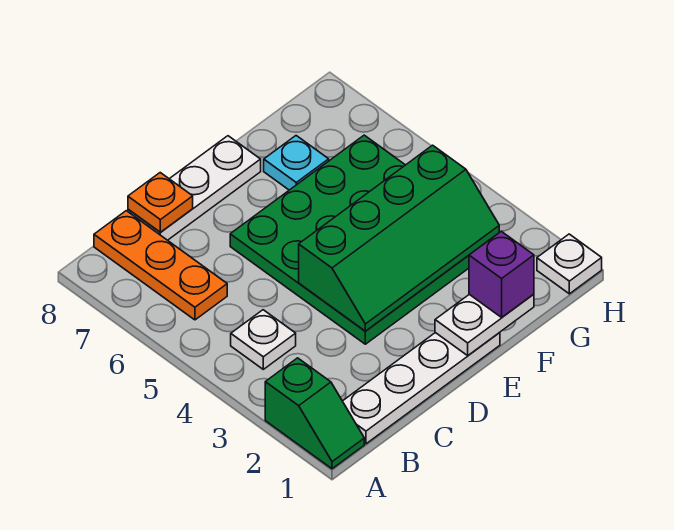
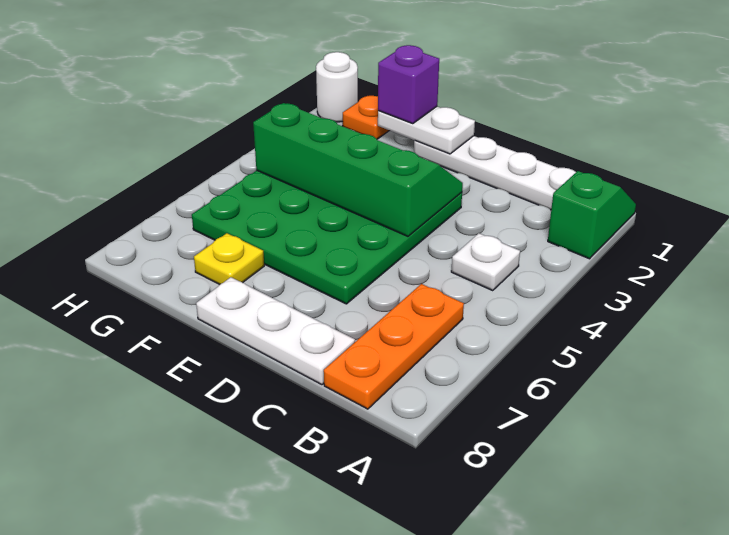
orange 1x1 plate [128,173,193,232] -> orange 1x1 plate moved to [343,96,389,139]
cyan 1x1 plate [264,136,329,190] -> yellow 1x1 plate [194,233,264,284]
white 1x1 plate [537,234,602,294] -> white 1x1 round brick [316,52,358,122]

